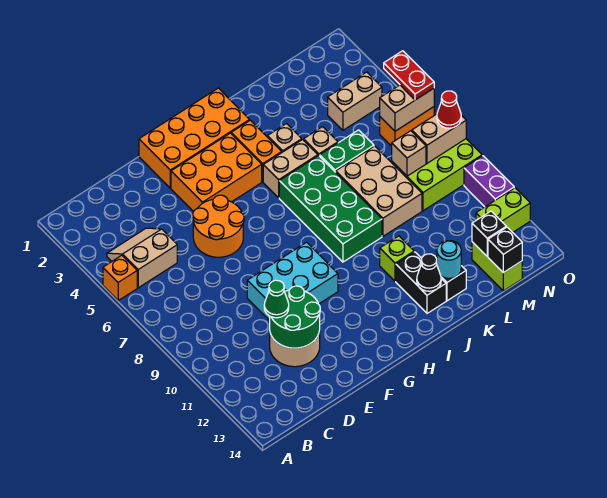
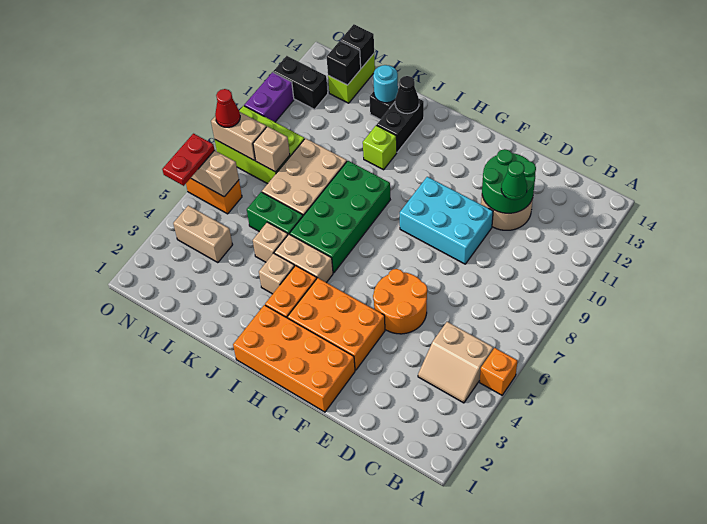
lime 1x2 brick [476,188,530,232] -> black 1x2 brick [273,56,328,109]

